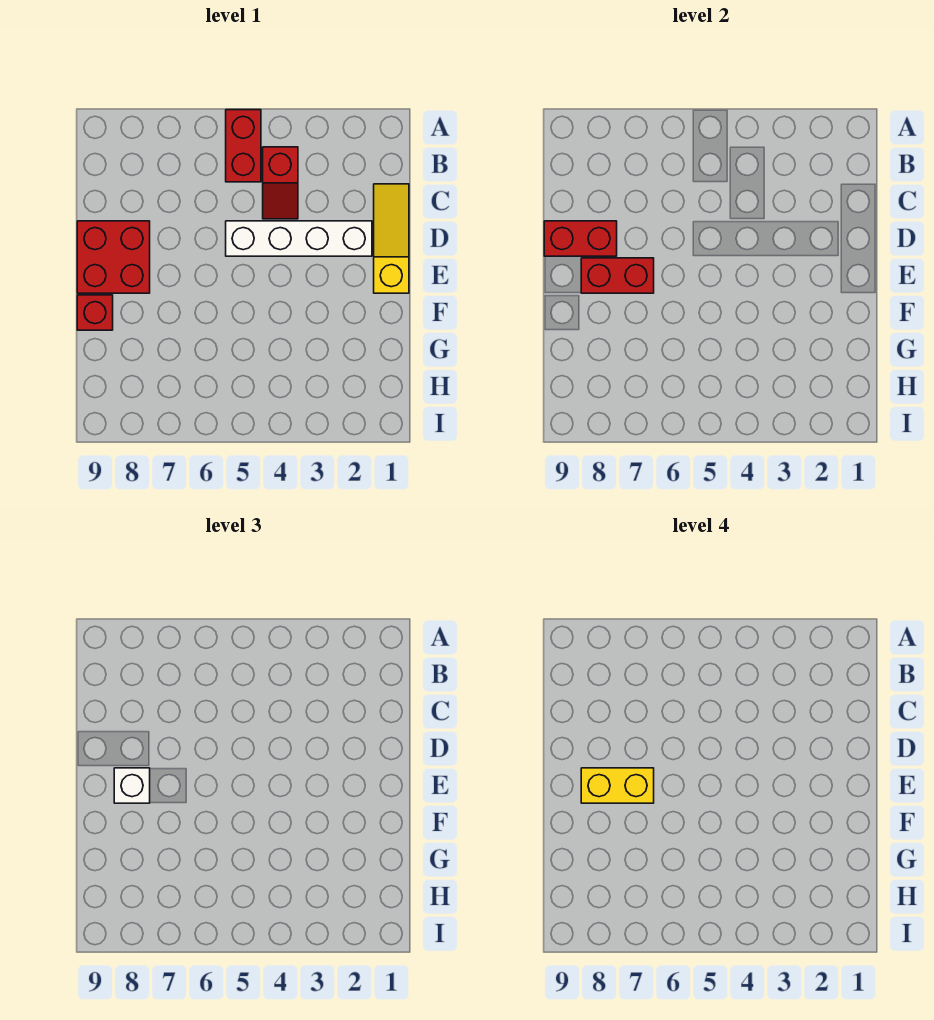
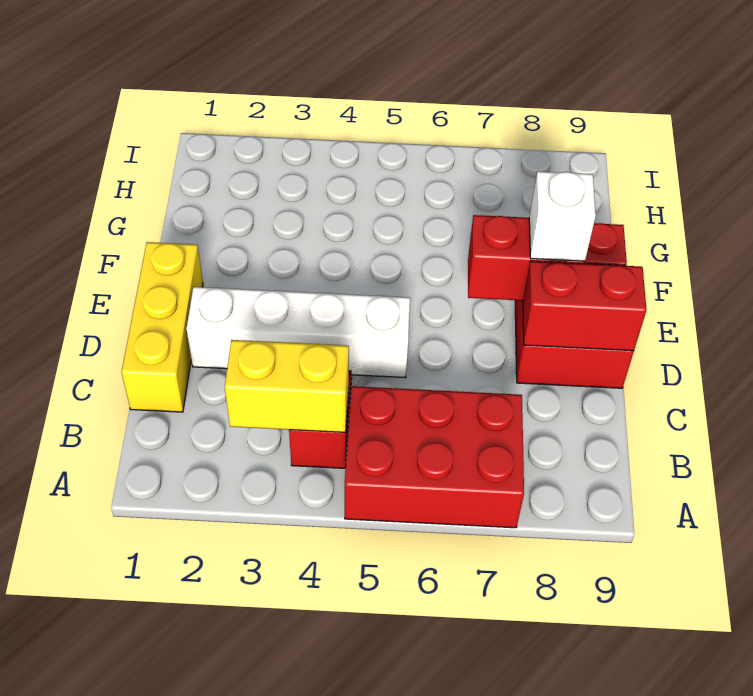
red 1x2 brick [226,110,261,182] -> red 2x3 brick [345,386,524,528]
yellow 1x3 slope [374,184,409,293] -> yellow 1x3 brick [122,242,203,412]
yellow 1x2 brick [581,768,654,803] -> yellow 1x2 brick moved to [225,340,349,432]

